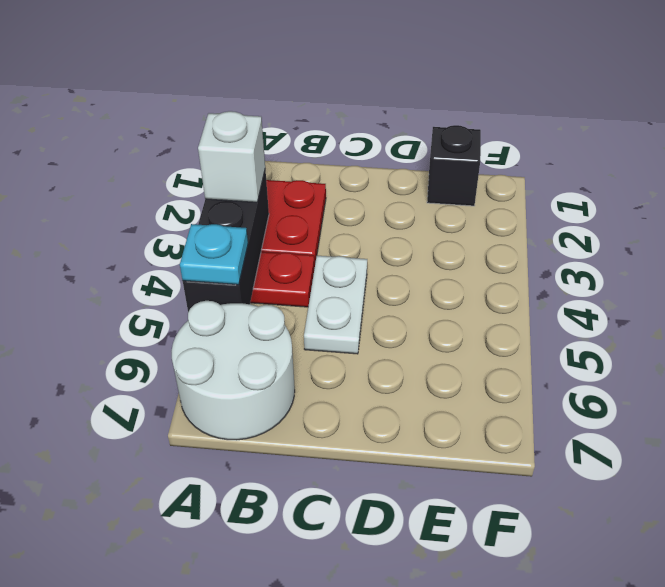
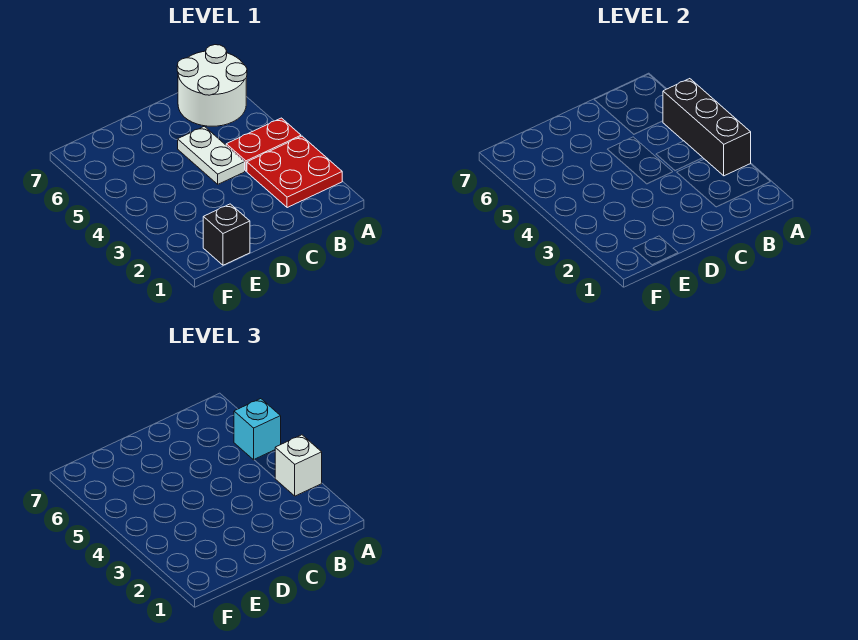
cyan 1x1 plate [180,224,248,285] -> cyan 1x1 brick [234,399,281,460]

